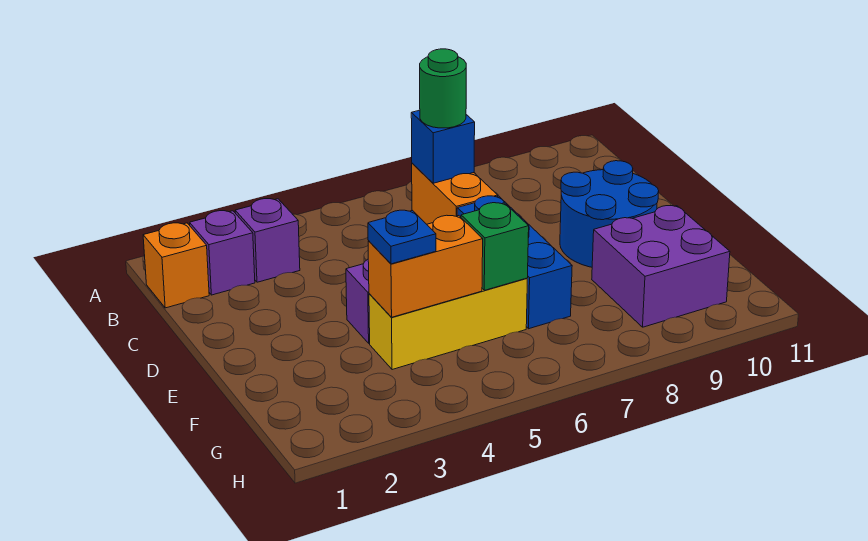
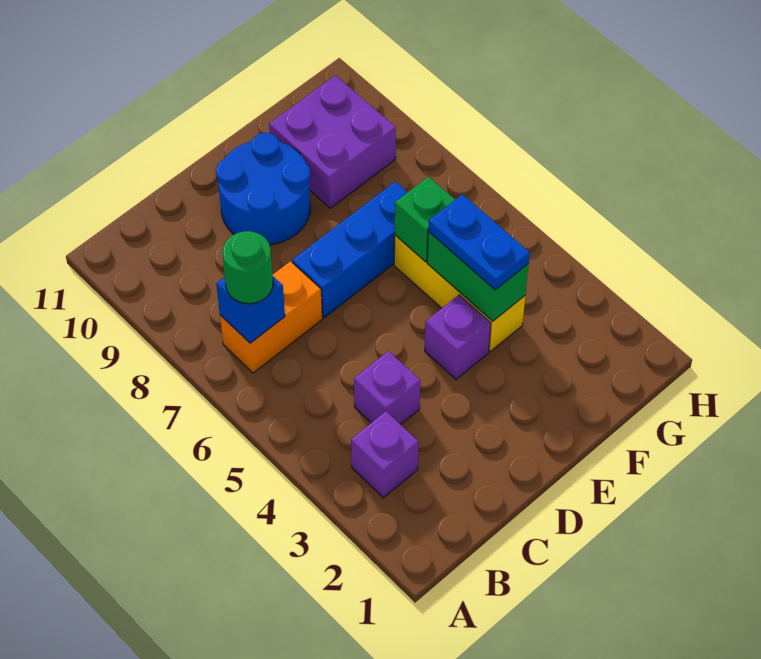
orange 1x1 brick [143,223,209,308] -> none
purple 1x1 brick [190,211,255,295] -> purple 1x1 brick moved to [354,351,420,425]
orange 1x2 brick [368,215,483,317] -> green 1x2 brick [427,232,529,321]
blue 1x1 plate [368,210,436,264] -> blue 1x2 plate [428,195,530,290]

